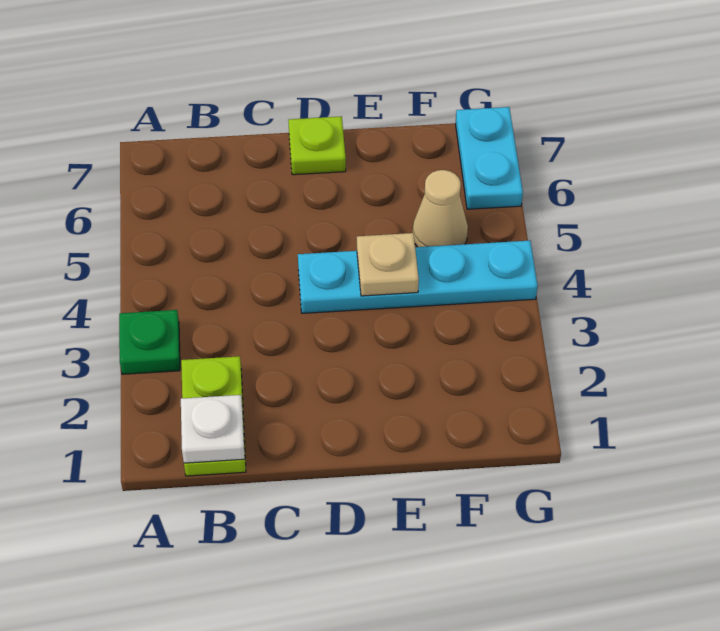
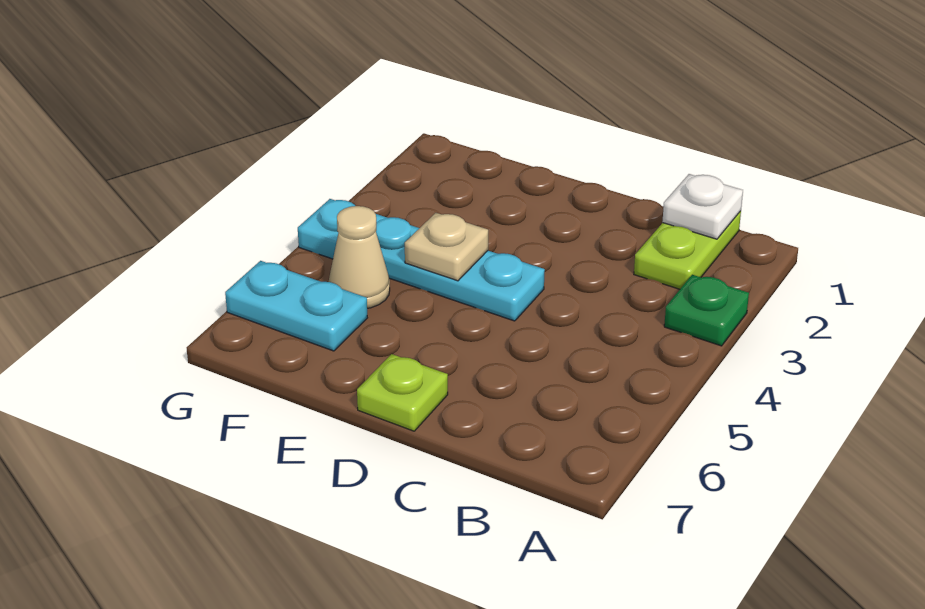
cyan 1x2 plate [456,107,523,209] -> cyan 1x2 plate turned to [225,261,367,351]

